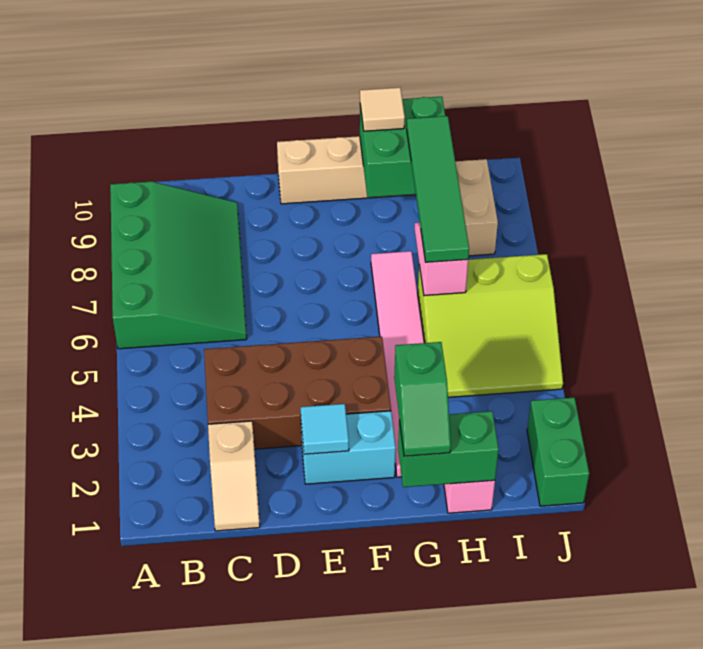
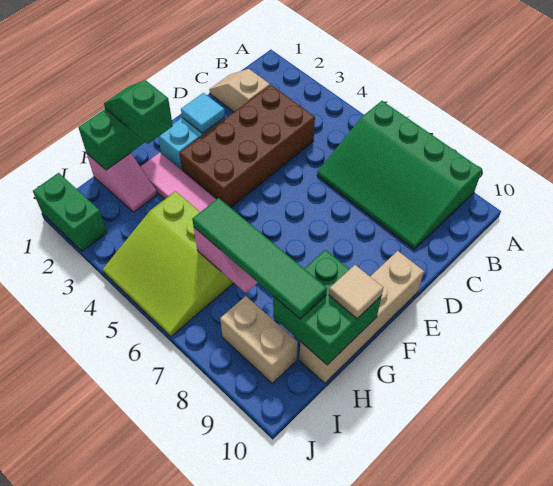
lime 3x3 slope [418,254,563,397] -> lime 3x3 slope turned to [103,191,233,337]

